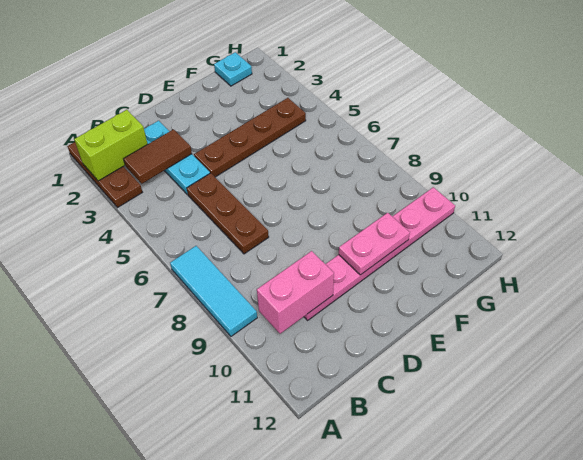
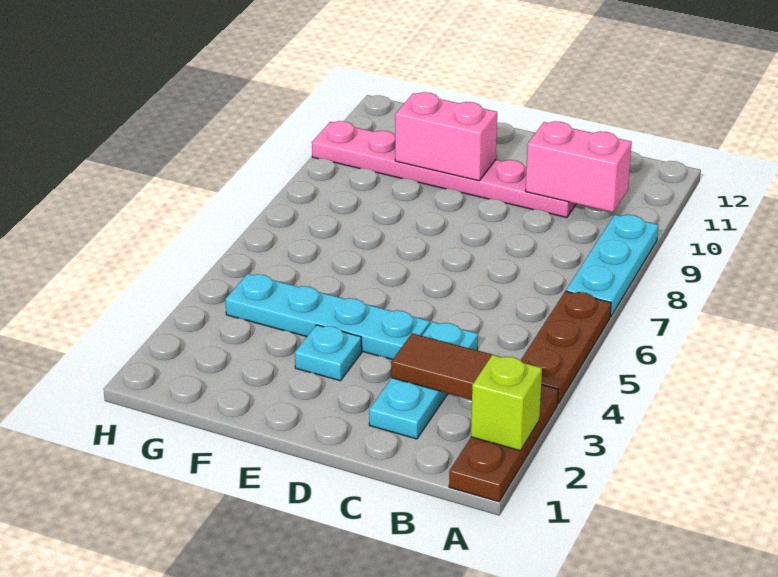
lime 1x2 brick [74,110,147,181] -> lime 1x1 brick [471,355,542,451]
cyan 1x3 tile [170,246,257,336] -> cyan 1x3 plate [566,215,658,317]
brown 1x3 plate [187,173,269,254] -> brown 1x3 plate moved to [521,291,611,404]
brown 1x4 plate [194,98,306,177] -> cyan 1x4 plate [225,274,430,360]
pink 1x2 plate [339,213,410,275] -> pink 1x2 brick [395,92,497,181]
cyan 1x1 plate [214,52,252,86] -> cyan 1x1 plate moved to [295,325,362,381]

